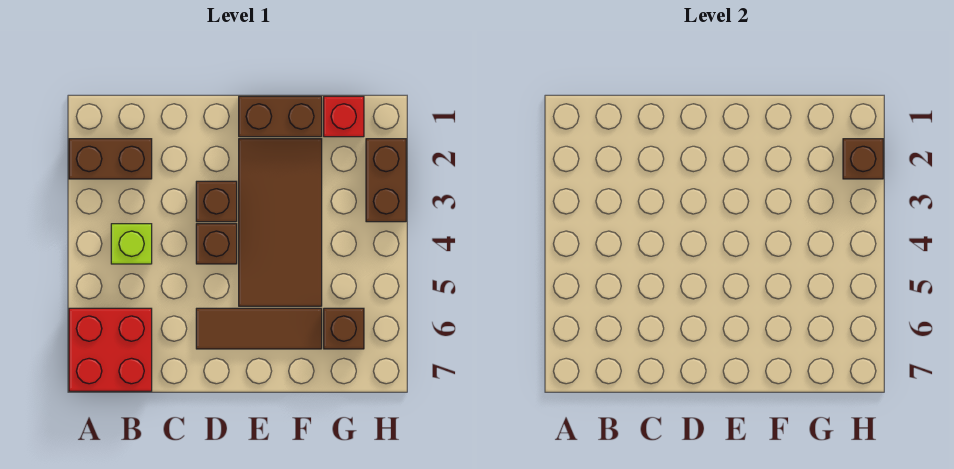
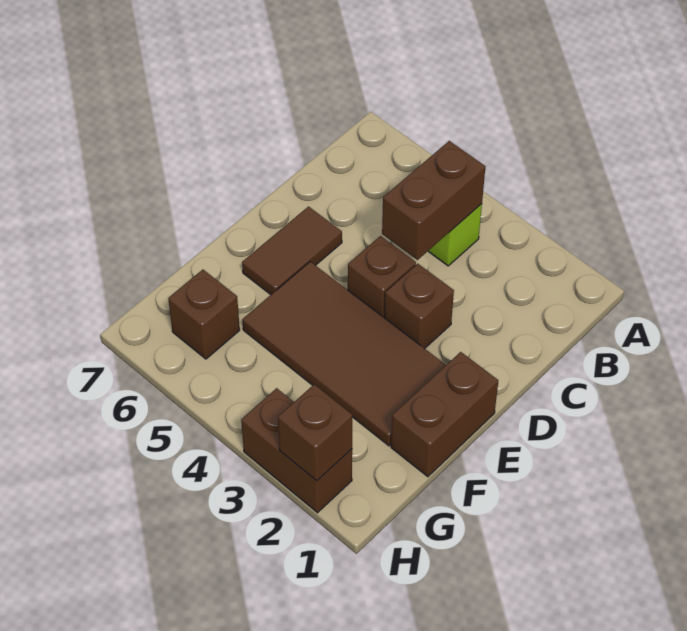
brown 1x2 brick [69,139,152,179] -> brown 1x2 brick moved to [382,141,485,260]
red 2x2 brick [69,308,152,391] -> none
brown 1x3 tile [196,308,322,349] -> brown 1x2 tile [242,207,342,295]
red 1x1 brick [324,96,364,137] -> none

